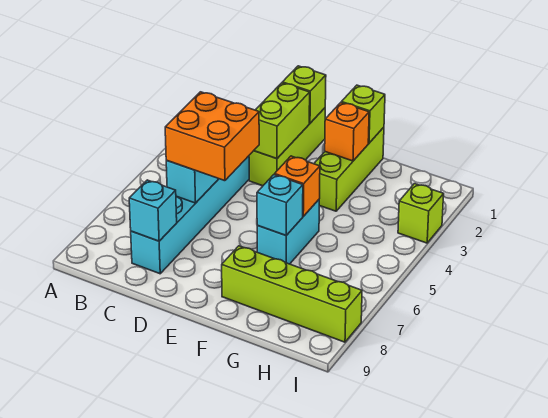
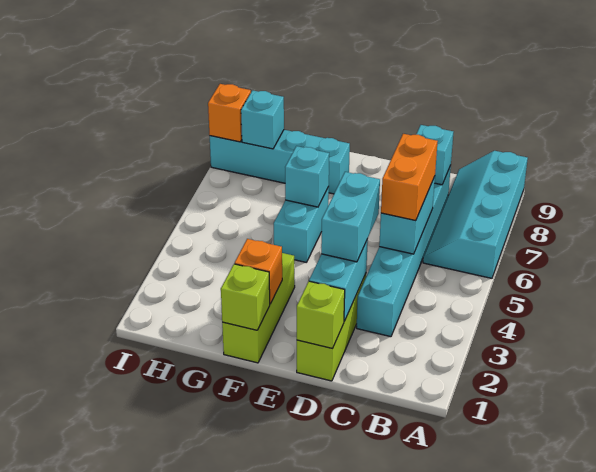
none -> cyan 2x4 slope [423,151,528,278]
orange 2x2 brick [165,92,259,181] -> orange 1x2 brick [381,134,438,221]
lime 1x2 brick [254,83,310,159] -> cyan 1x2 brick [309,239,368,321]
none -> cyan 1x2 brick [321,172,380,262]
orange 1x1 brick [275,156,320,216] -> orange 1x1 brick moved to [208,84,251,142]
lime 1x4 brick [222,246,362,342] -> cyan 1x4 brick [210,130,350,194]
none -> cyan 1x1 brick [241,90,284,149]
lime 1x1 brick [398,184,444,243] -> none

